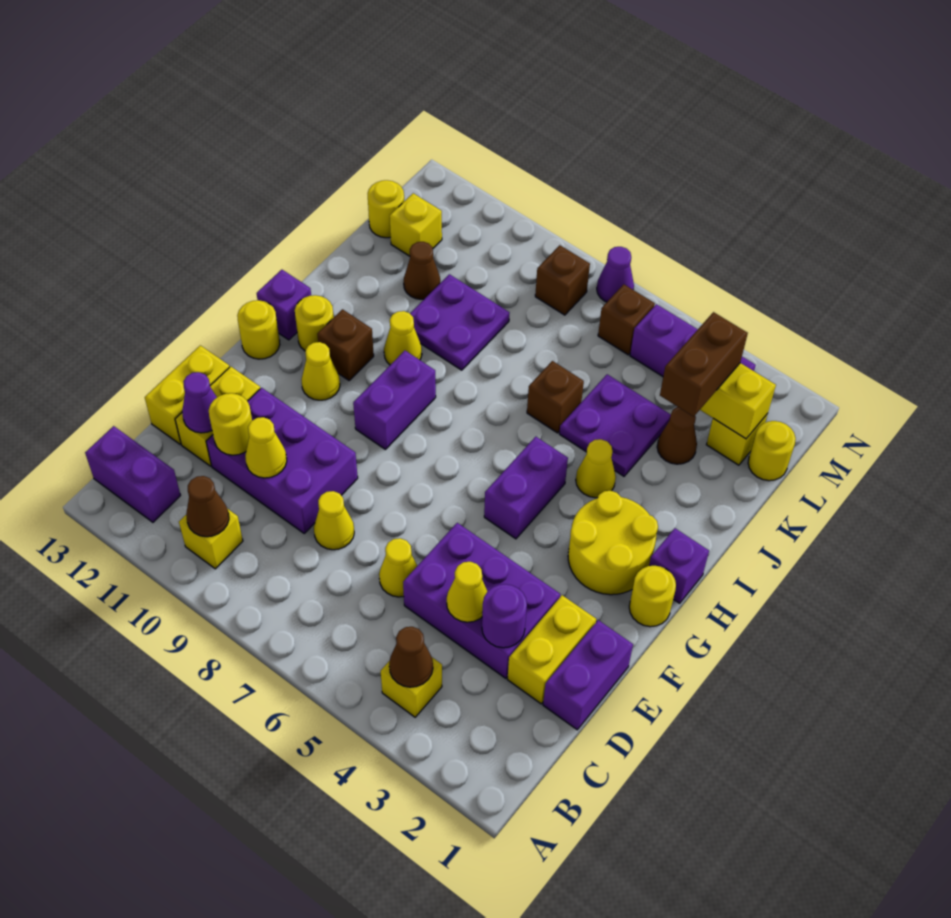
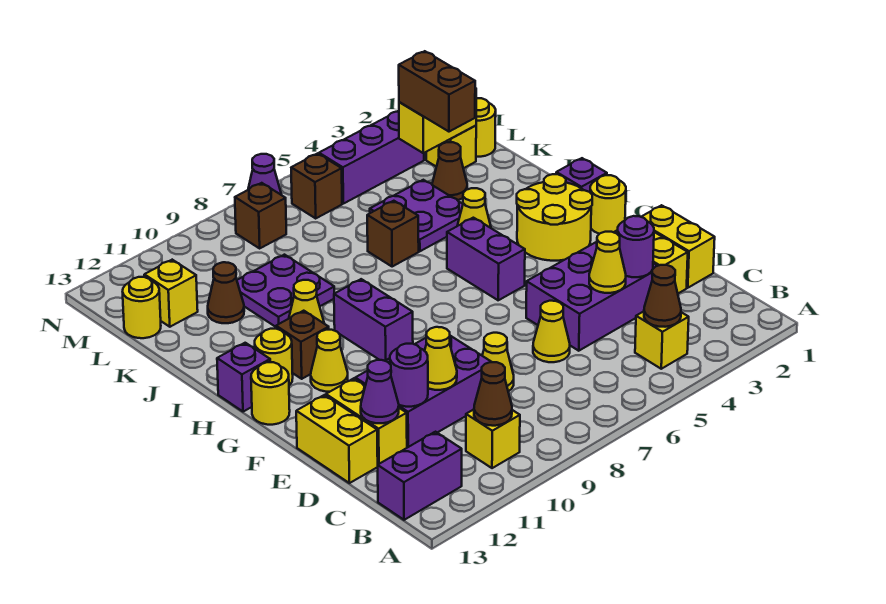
purple 1x2 brick [543,620,633,730] -> yellow 1x2 brick [642,205,715,288]
yellow 1x1 round brick [209,393,252,455] -> purple 1x1 round brick [390,344,428,407]

